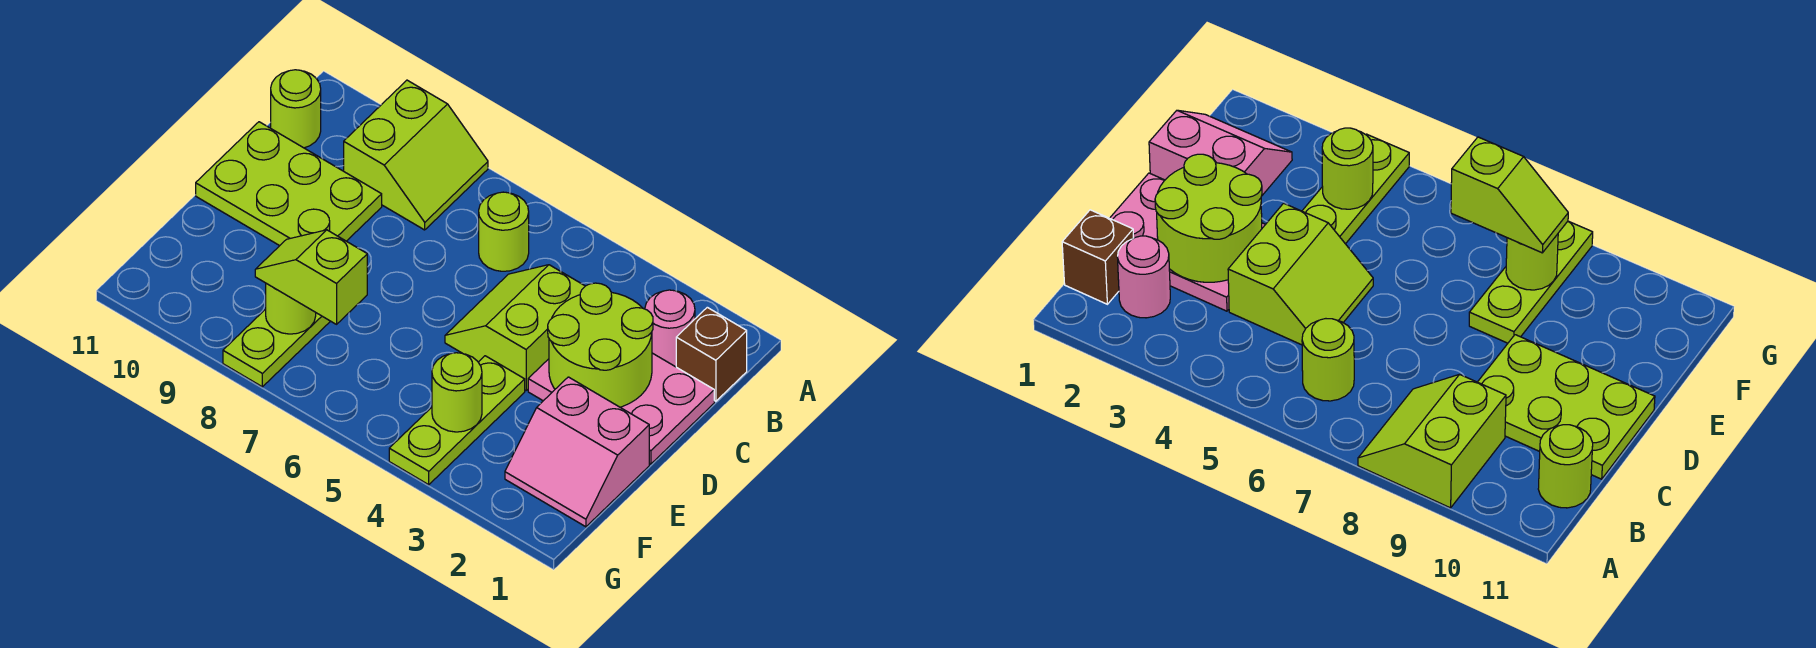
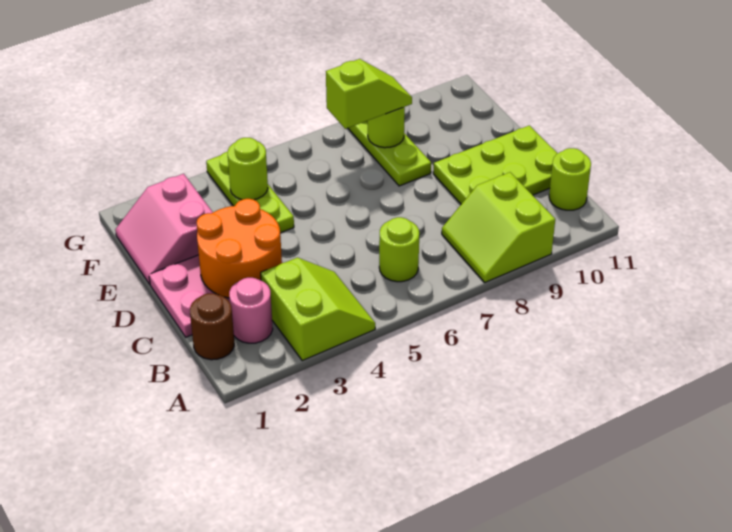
brown 1x1 brick [676,307,747,401] -> brown 1x1 round brick [190,293,234,360]
lime 2x2 round brick [548,283,653,407] -> orange 2x2 round brick [197,199,282,298]
lime 2x2 slope [445,265,585,390] -> lime 2x2 slope moved to [261,258,375,361]
pink 2x2 slope [505,377,649,527] -> pink 2x2 slope turned to [115,174,213,284]

